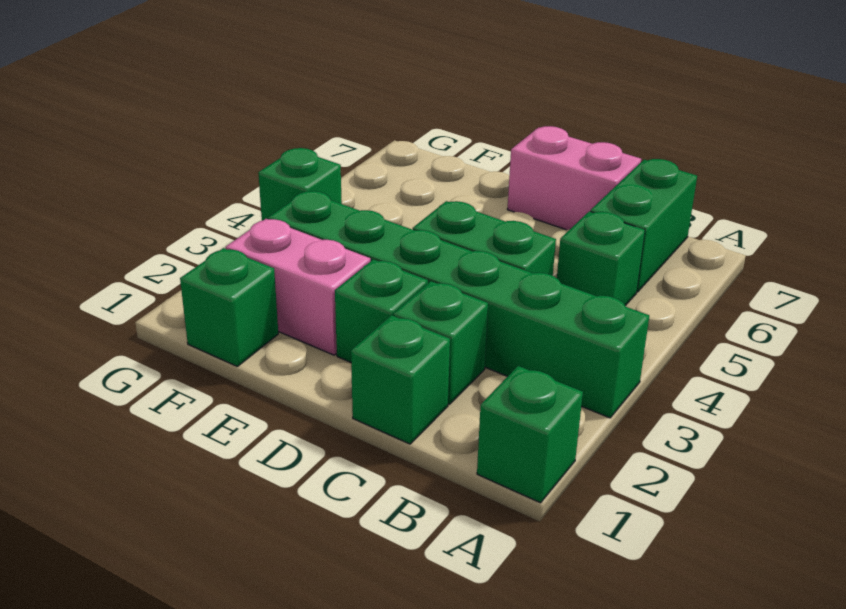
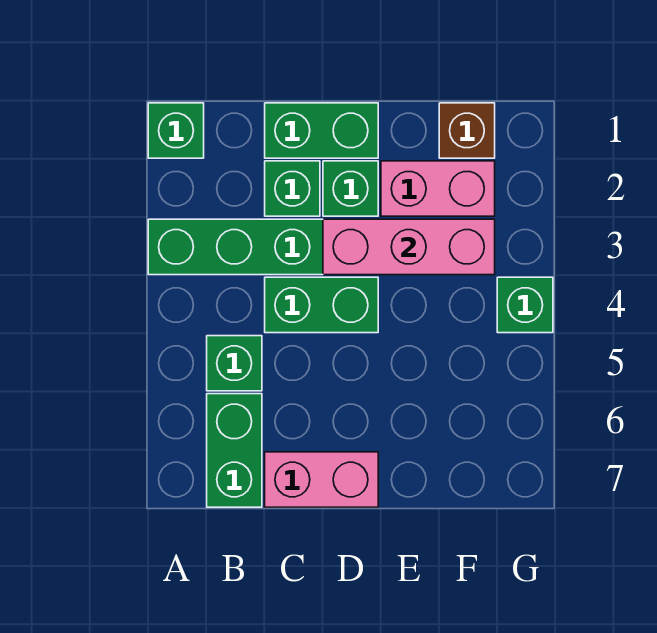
green 1x1 brick [351,315,450,444] -> green 1x2 brick [265,103,378,158]
none -> pink 1x3 brick [323,219,495,275]
green 1x1 brick [180,248,278,366] -> brown 1x1 brick [439,103,495,158]

